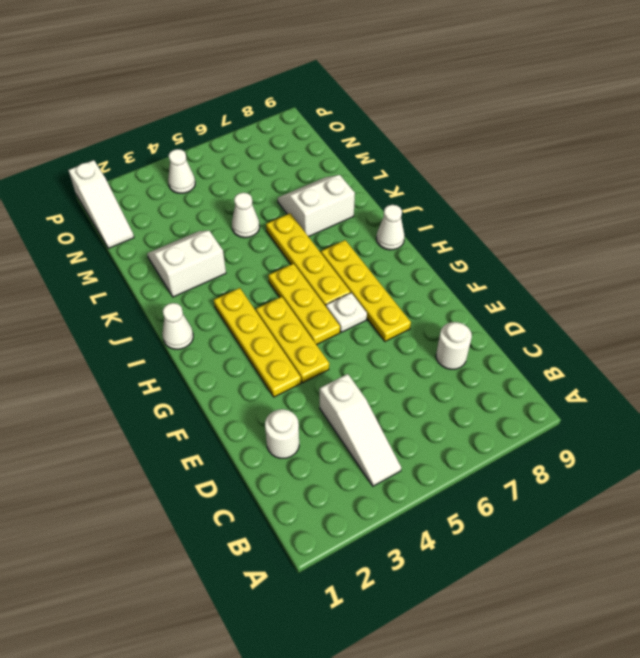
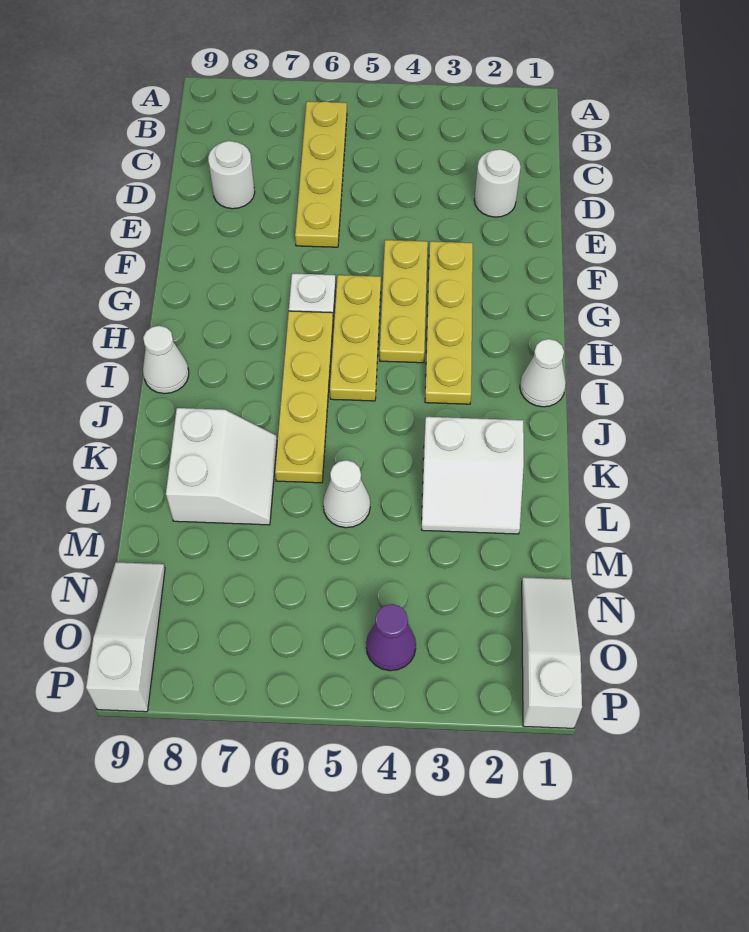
white 1x3 slope [320,374,401,486] -> white 1x3 slope moved to [86,562,165,712]
yellow 1x4 plate [321,240,411,341] -> yellow 1x4 plate moved to [295,101,347,247]
white 2x2 slope [278,175,355,237] -> white 2x2 slope turned to [166,408,277,525]
white 1x1 cone [168,149,195,193] -> purple 1x1 cone [366,604,416,671]

